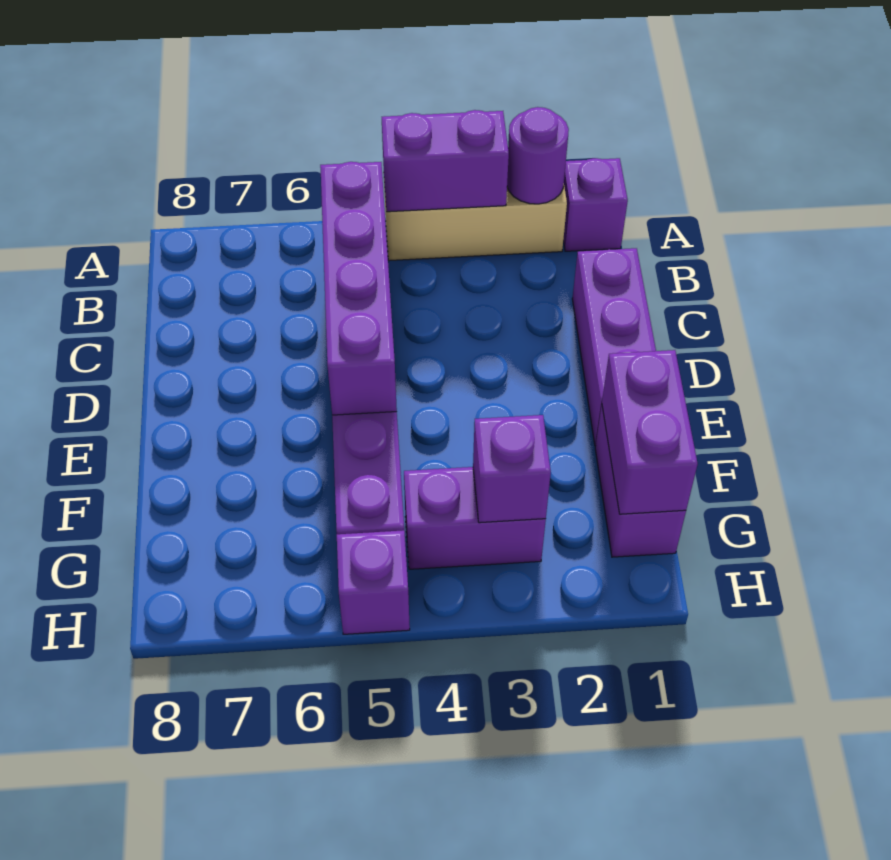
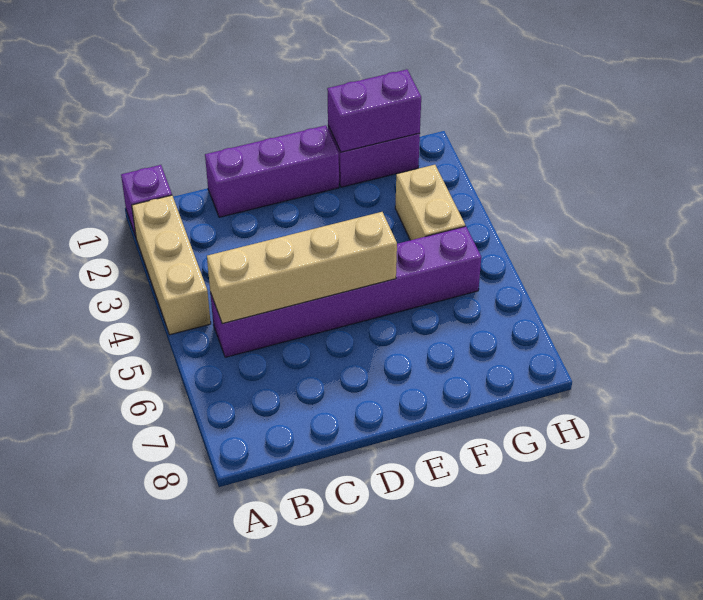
purple 1x1 round brick [507,107,569,204] -> none
purple 1x2 brick [382,110,509,212] -> none
purple 1x4 brick [320,162,397,415] -> tan 1x4 brick [207,212,397,324]
purple 1x2 brick [404,467,546,569] -> tan 1x2 brick [395,165,465,240]
purple 1x1 brick [473,415,551,523] -> none
purple 1x1 brick [337,530,410,634] -> none

